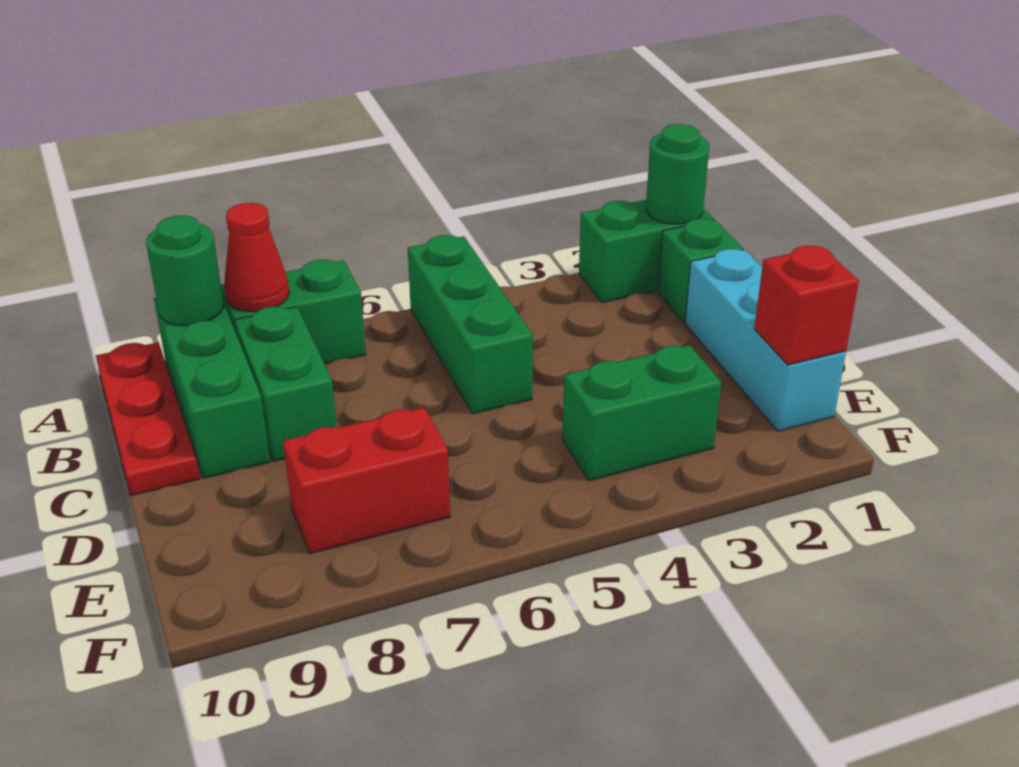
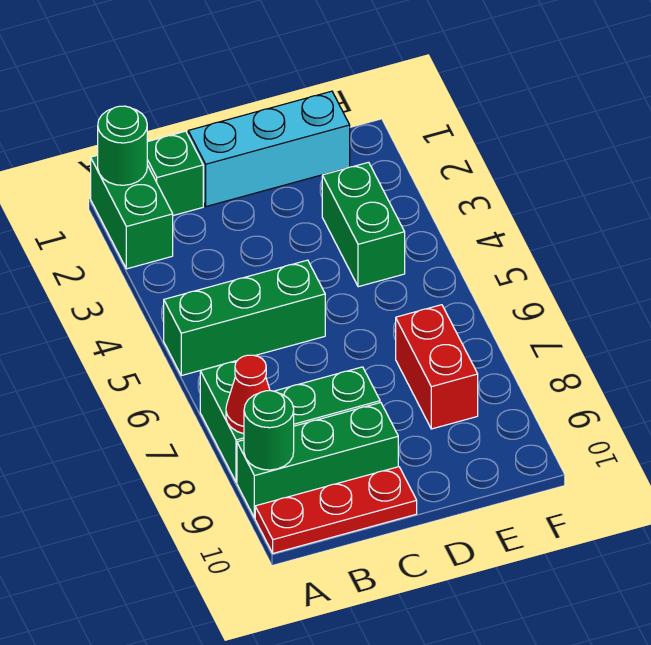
red 1x1 brick [754,245,859,365] -> none

